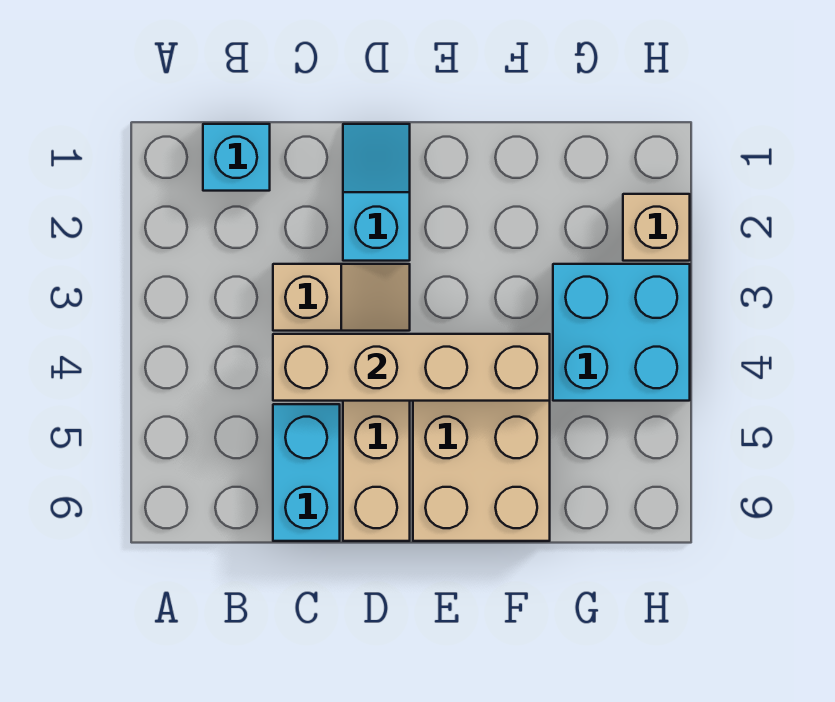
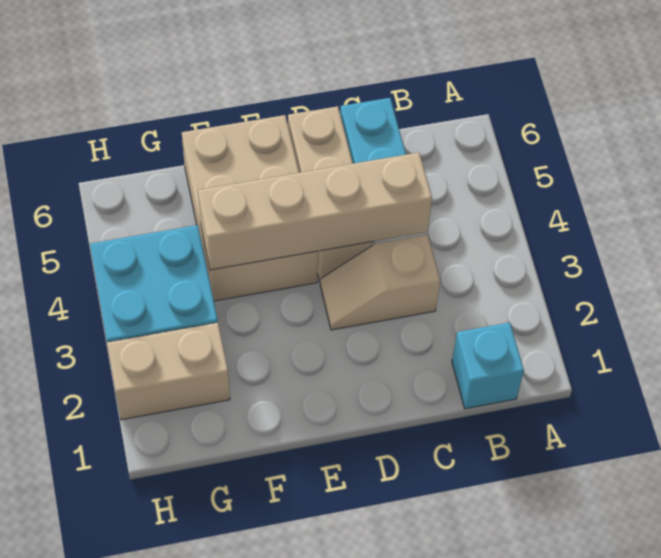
cyan 1x2 slope [343,124,410,261] -> none
tan 1x1 brick [623,194,690,261] -> tan 1x2 brick [107,323,230,420]

